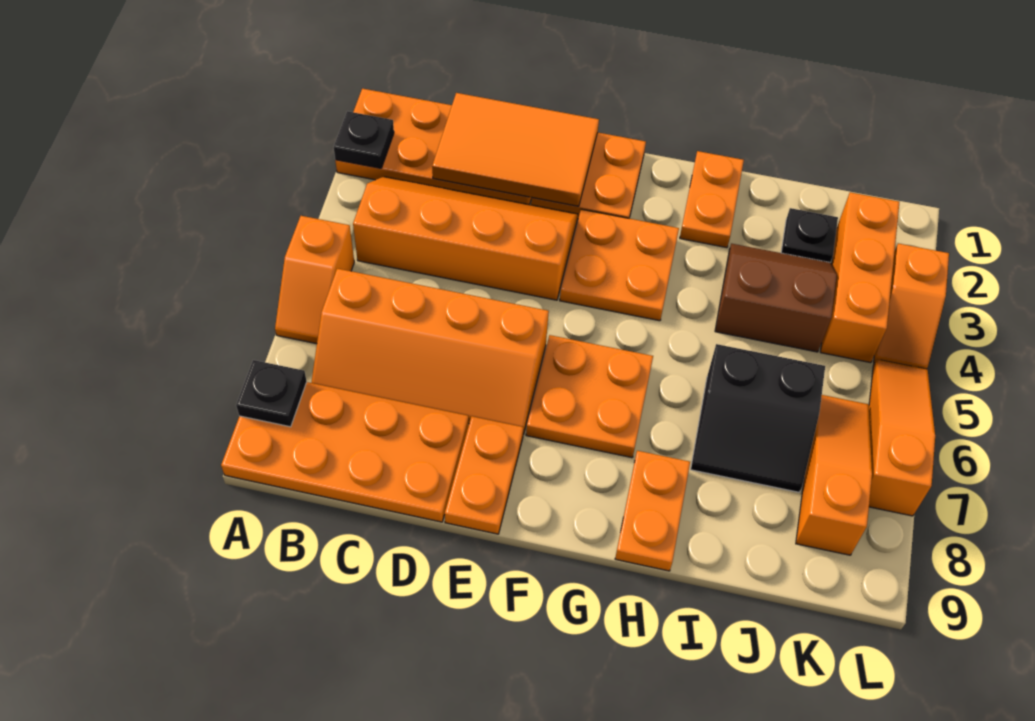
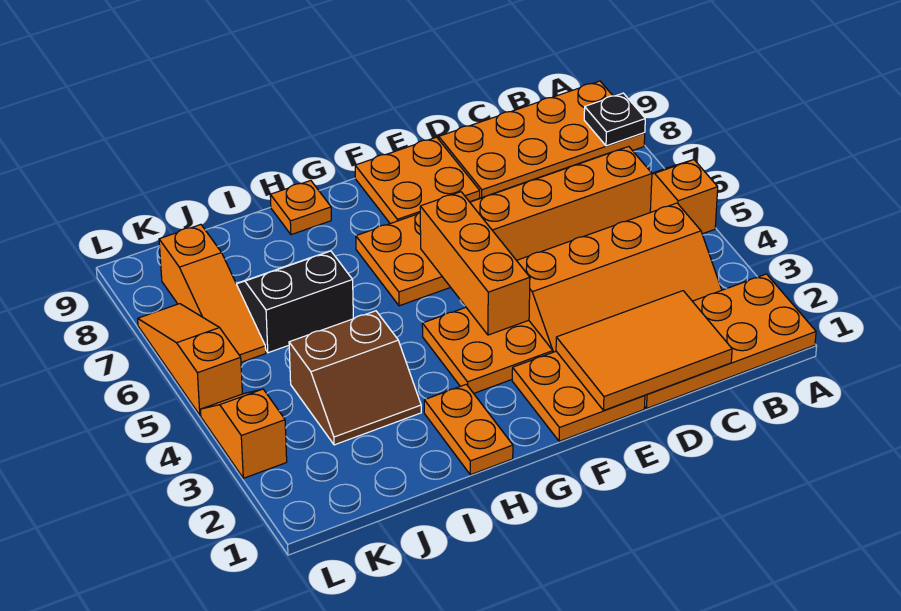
black 1x1 plate [334,111,394,168] -> none
orange 1x2 plate [445,416,523,534] -> orange 2x2 plate [355,137,480,224]
orange 1x2 plate [615,451,690,571] -> orange 1x1 plate [270,181,331,235]
black 1x1 plate [781,208,838,263] -> none
orange 1x3 brick [821,192,899,363] -> orange 1x3 brick moved to [420,192,530,335]
orange 1x3 slope [869,359,935,516] -> orange 1x3 slope turned to [138,304,242,415]

